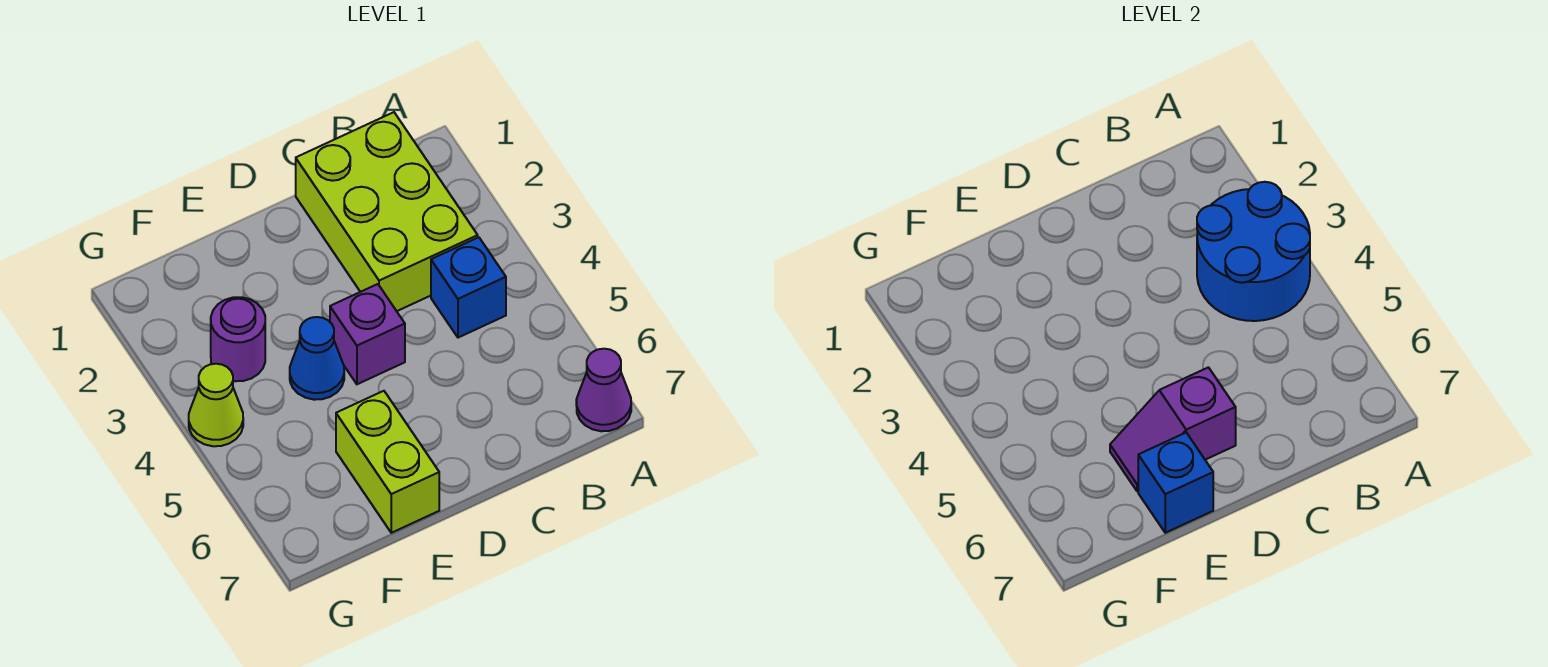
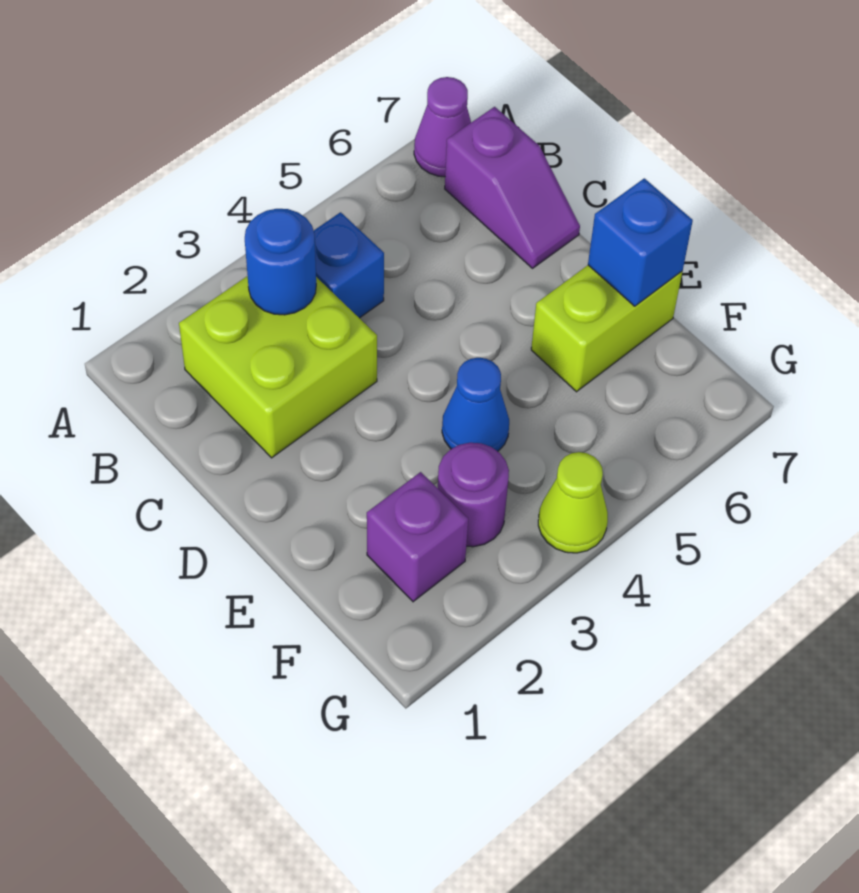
blue 2x2 round brick [1197,182,1310,321] -> blue 1x1 round brick [245,209,316,315]
lime 2x3 brick [296,112,478,311] -> lime 2x2 brick [179,276,377,458]
purple 1x1 brick [330,284,405,384] -> purple 1x1 brick moved to [367,472,468,602]
purple 1x2 slope [1110,367,1236,491] -> purple 1x2 slope moved to [445,107,580,268]

